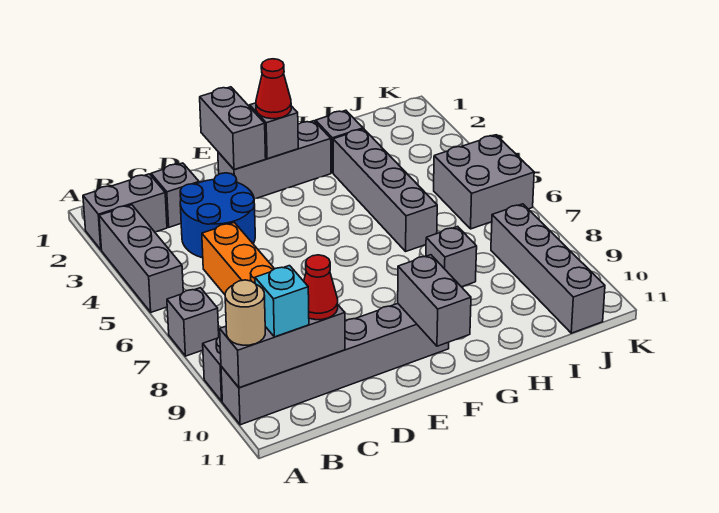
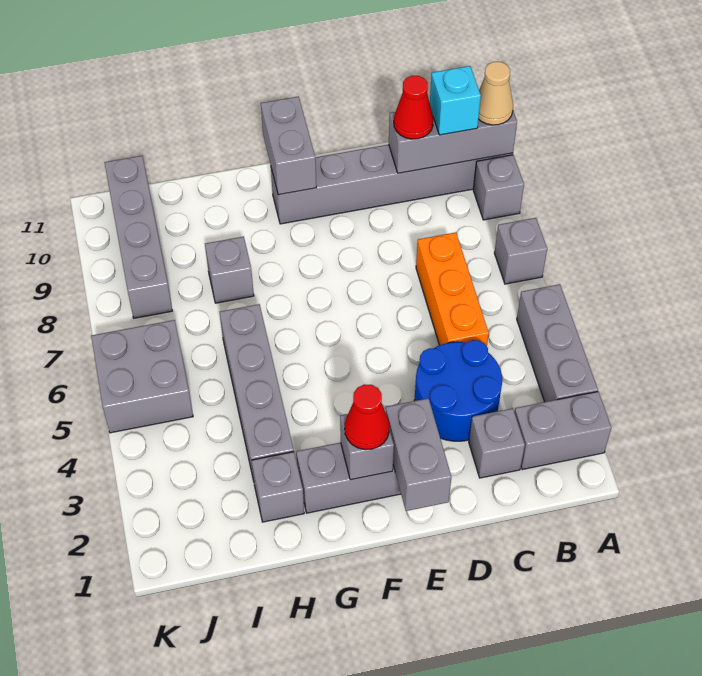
tan 1x1 round brick [225,280,265,345] -> tan 1x1 cone [478,62,513,125]

